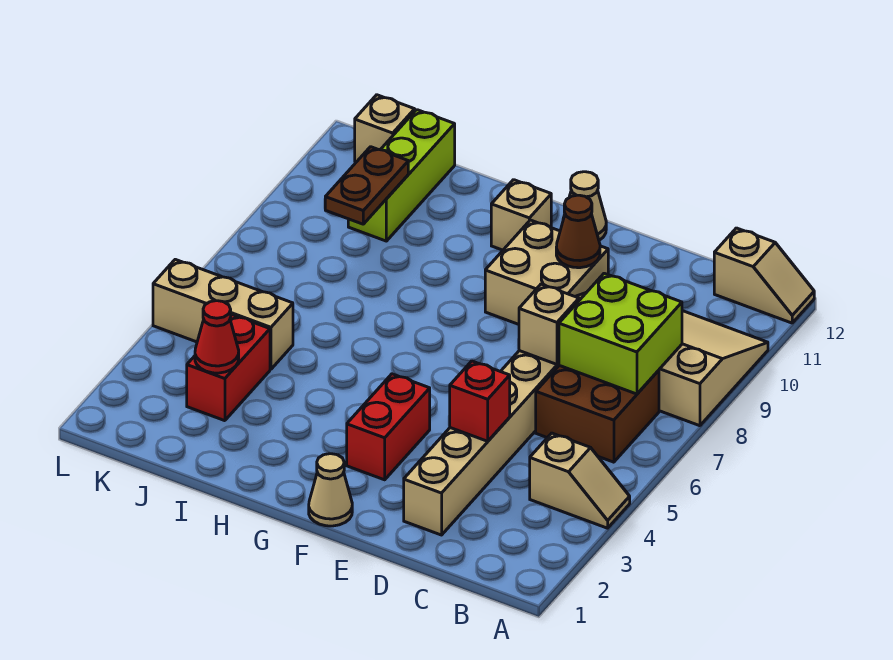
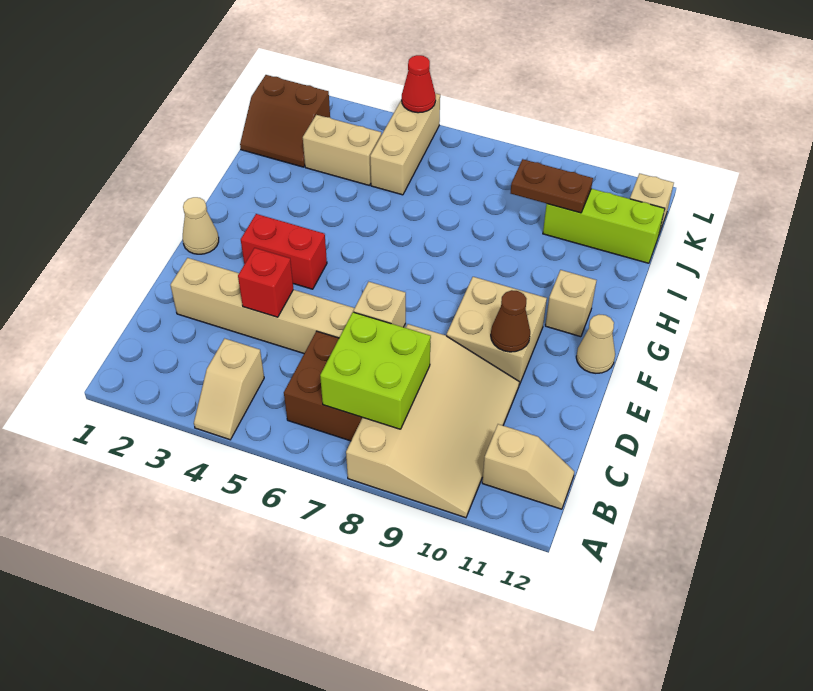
tan 1x2 slope [714,228,814,323] -> tan 1x2 slope turned to [482,424,574,509]
none -> brown 2x2 slope [240,75,330,167]
red 1x2 brick [187,315,270,421] -> tan 1x2 brick [303,115,381,185]
red 1x1 cone [195,301,239,373] -> red 1x1 cone moved to [402,55,436,113]

